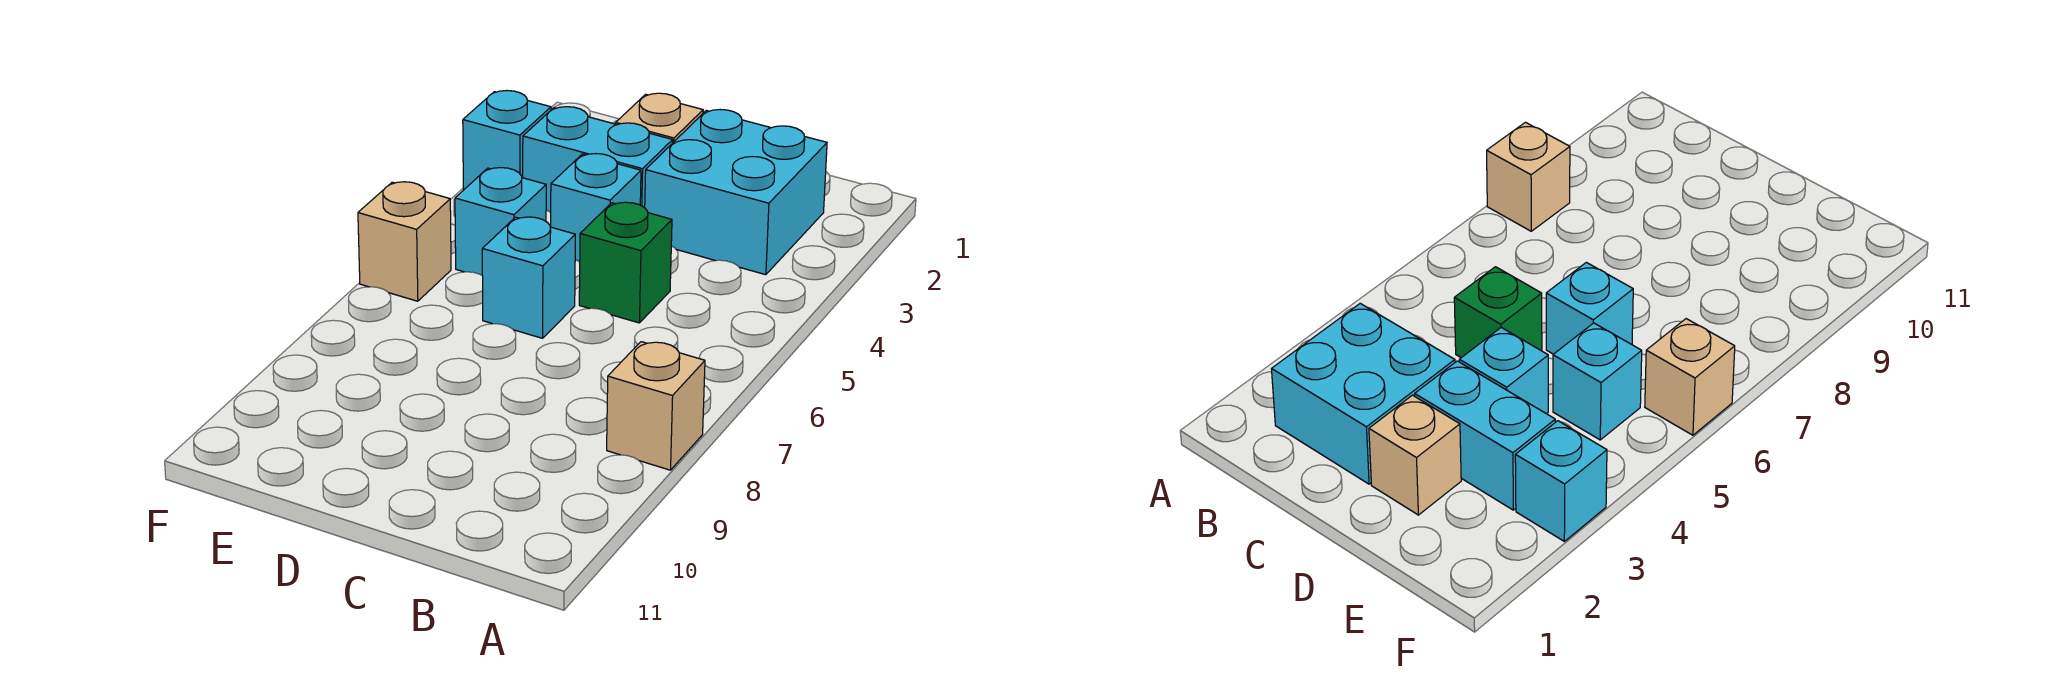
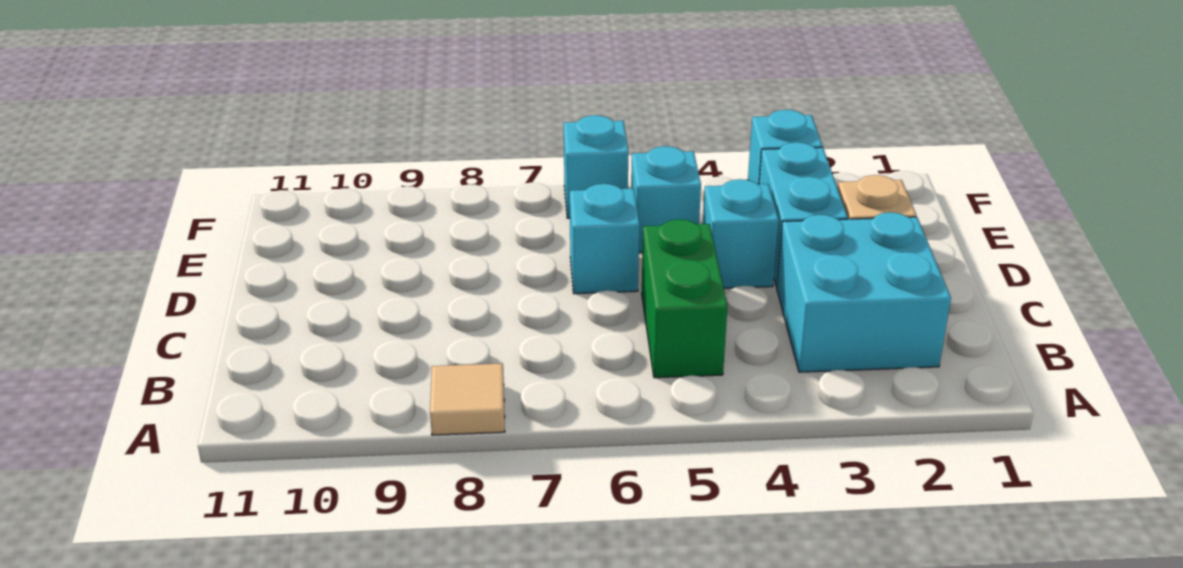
tan 1x1 brick [607,342,705,470] -> tan 1x1 tile [430,363,505,435]
green 1x1 brick [579,202,672,323] -> green 1x2 brick [642,219,727,378]
tan 1x1 brick [358,182,451,301] -> cyan 1x1 brick [564,115,628,218]

